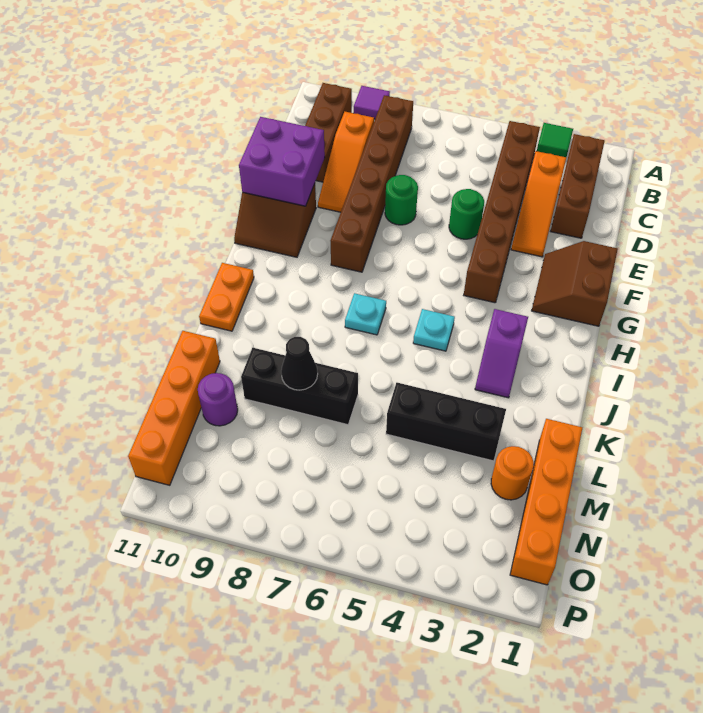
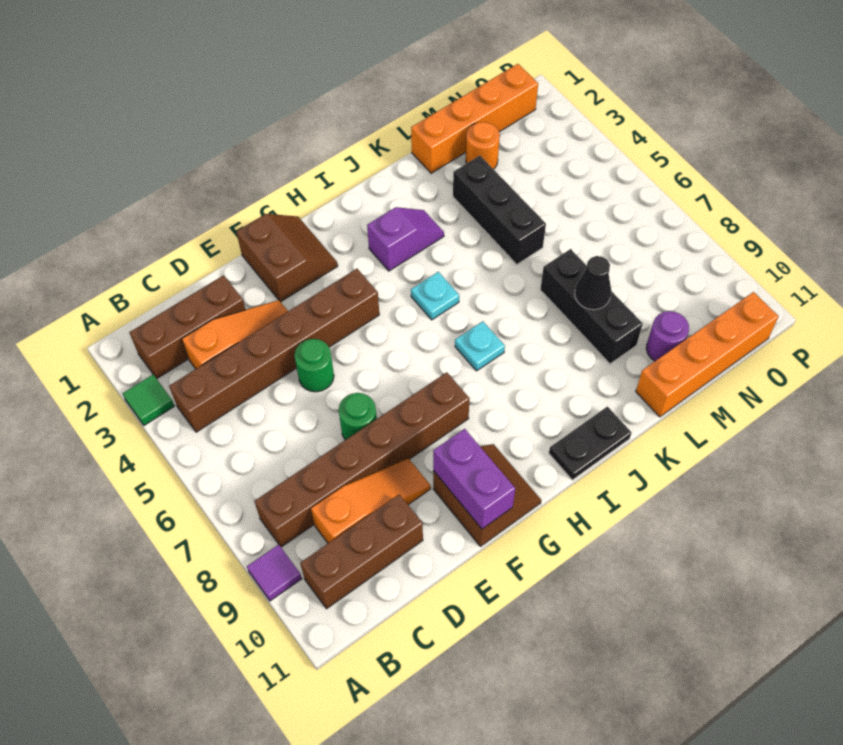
purple 2x2 brick [239,117,325,206] -> purple 1x2 brick [433,429,515,529]
brown 2x2 slope [532,241,618,326] -> brown 2x2 slope turned to [236,214,338,302]
orange 1x2 plate [199,263,254,331] -> black 1x2 plate [549,407,632,480]

